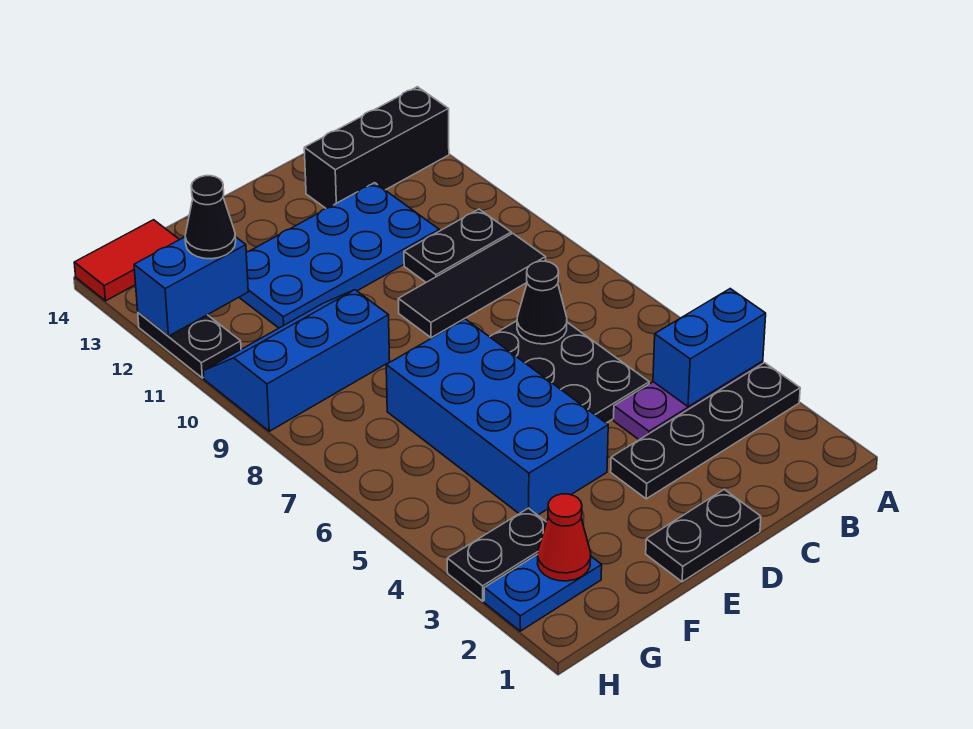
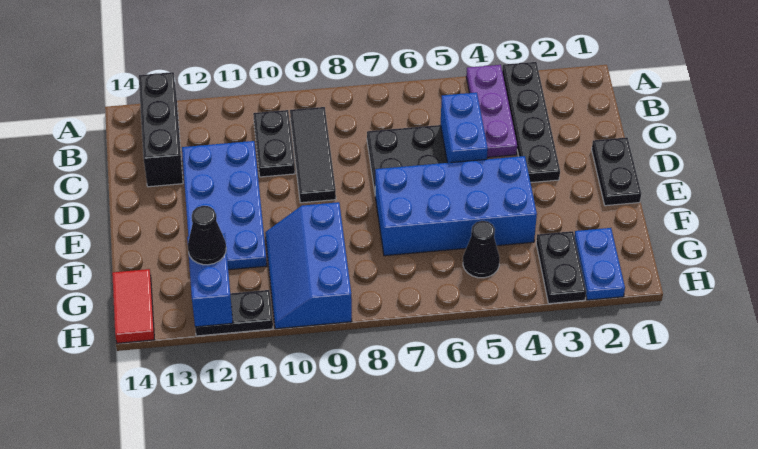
blue 1x2 brick [653,289,766,407] -> blue 1x2 brick moved to [441,93,488,163]
black 1x1 cone [517,261,567,344] -> black 1x1 cone moved to [463,221,500,278]
red 1x1 cone [537,494,591,581] -> none

